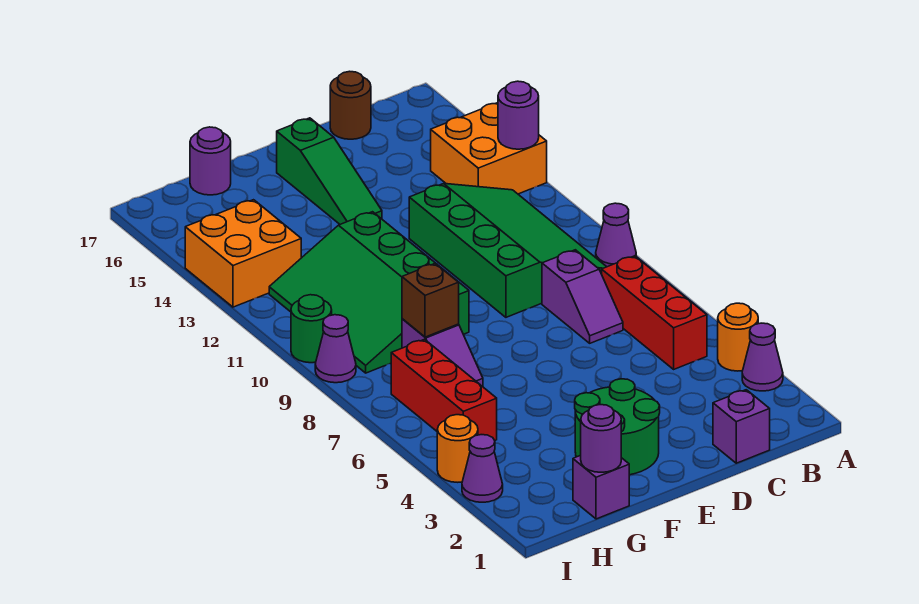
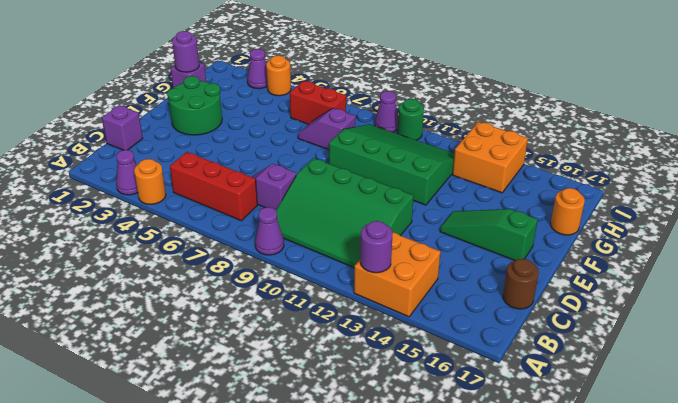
brown 1x1 brick [402,263,459,337] -> none
purple 1x1 round brick [190,127,231,195] -> orange 1x1 round brick [551,188,585,235]
red 1x3 brick [391,339,497,440] -> red 1x2 brick [290,81,346,124]

